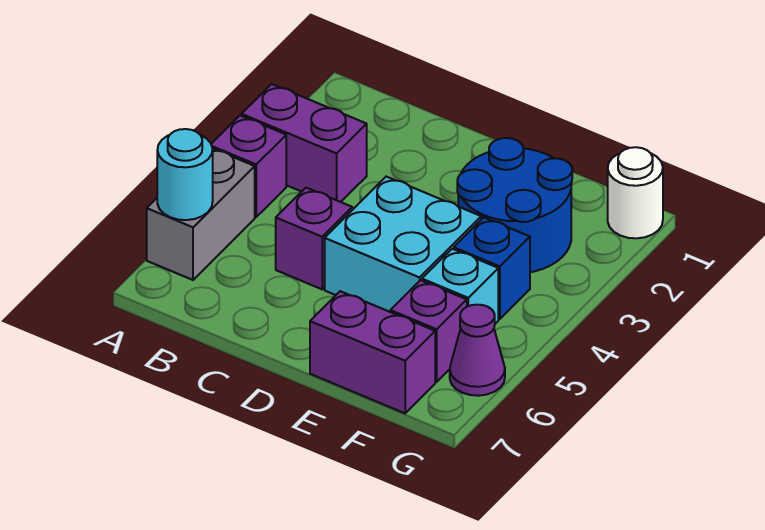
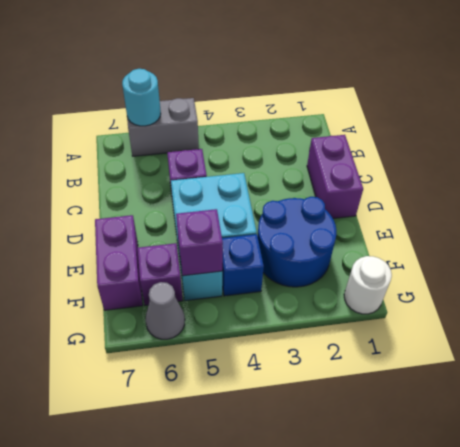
purple 1x2 brick [242,84,367,202] -> purple 1x2 brick moved to [307,135,363,219]
purple 1x1 brick [211,115,286,217] -> purple 1x1 brick moved to [176,209,223,276]
purple 1x1 cone [450,305,505,396] -> grey 1x1 cone [145,282,185,339]

